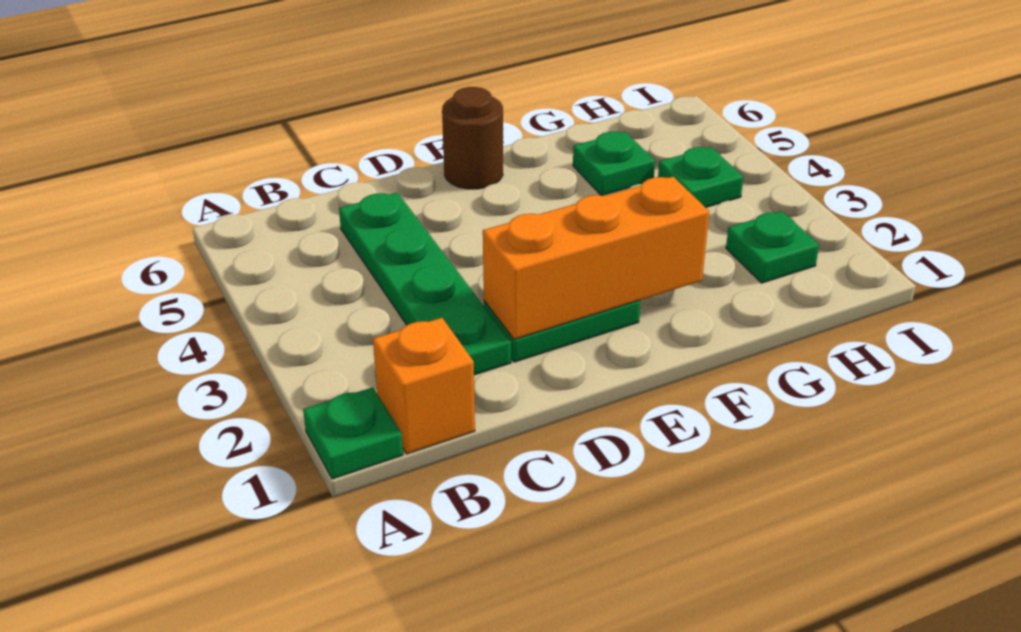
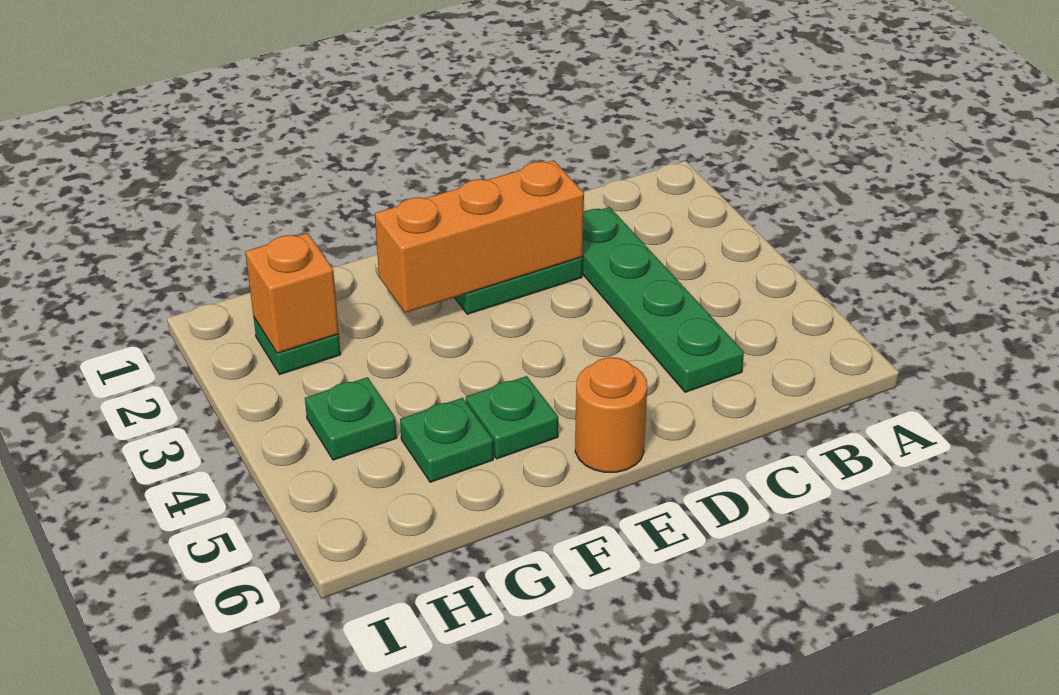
green 1x1 plate [303,387,403,479] -> green 1x1 plate moved to [466,376,558,459]
orange 1x1 brick [373,318,475,454] -> orange 1x1 brick moved to [245,233,339,353]
brown 1x1 round brick [442,87,503,189] -> orange 1x1 round brick [575,357,647,472]

